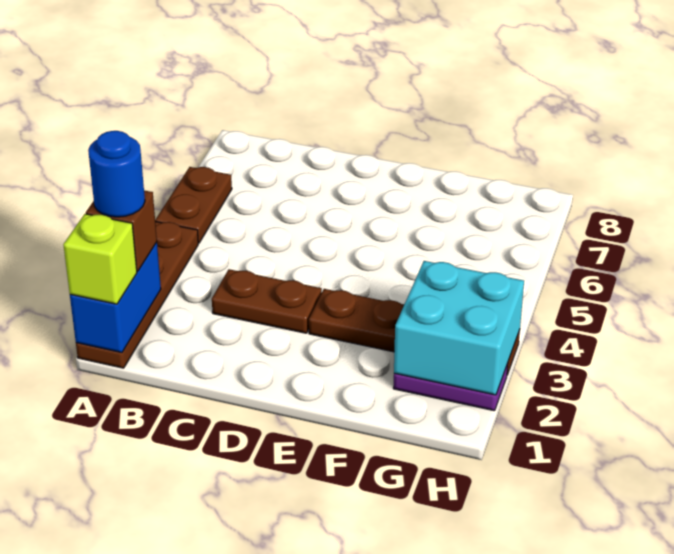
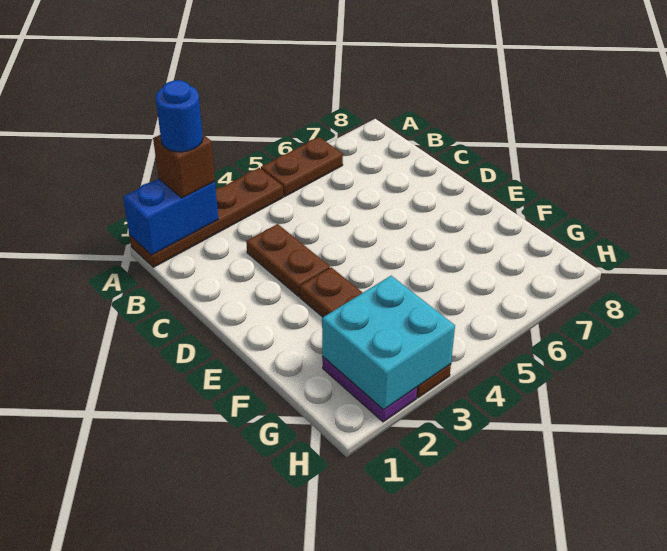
lime 1x1 brick [63,214,137,304] -> none

